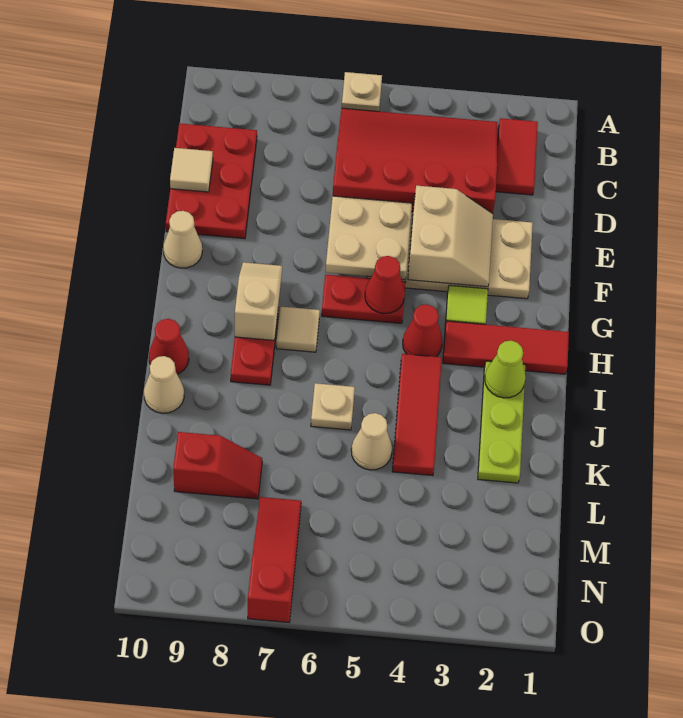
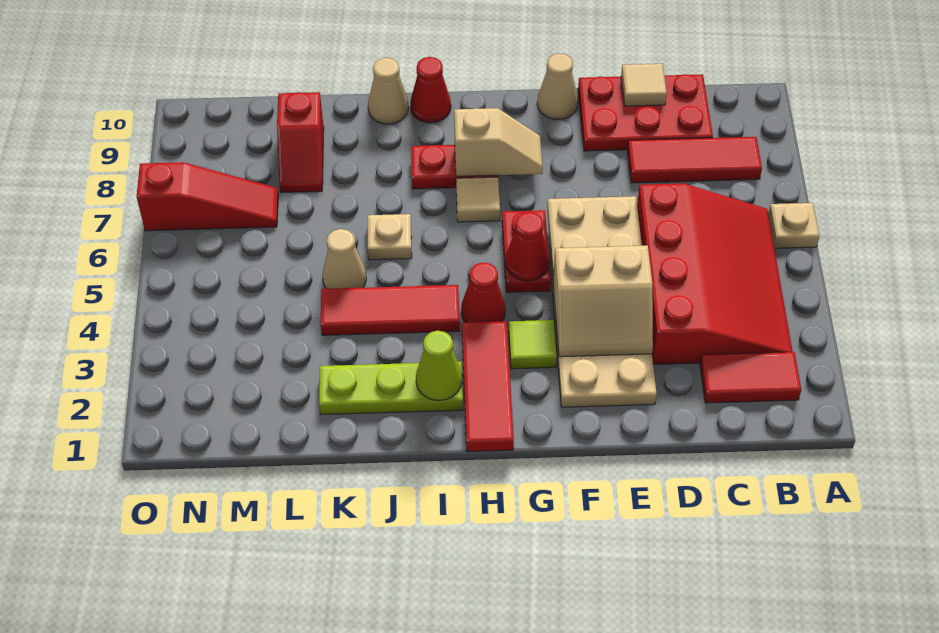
none -> red 1x3 tile [627,137,762,183]

